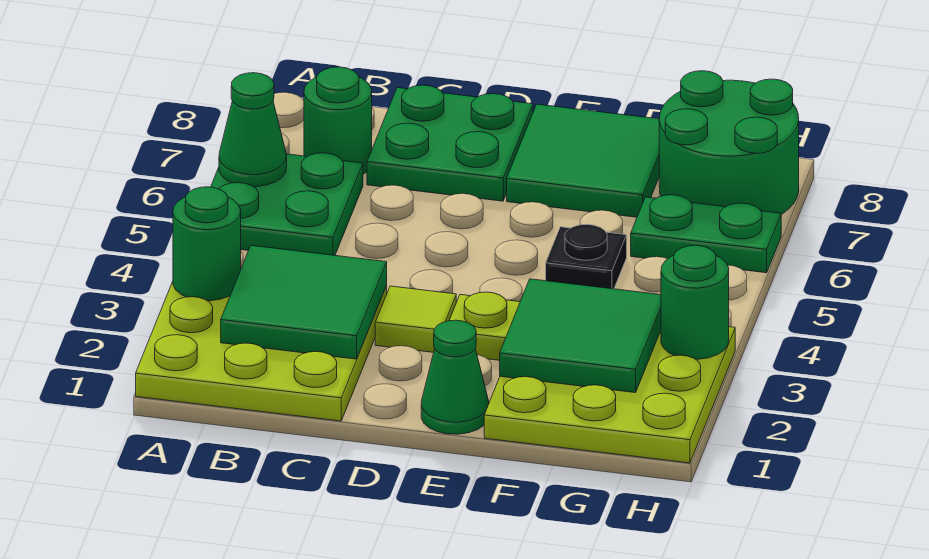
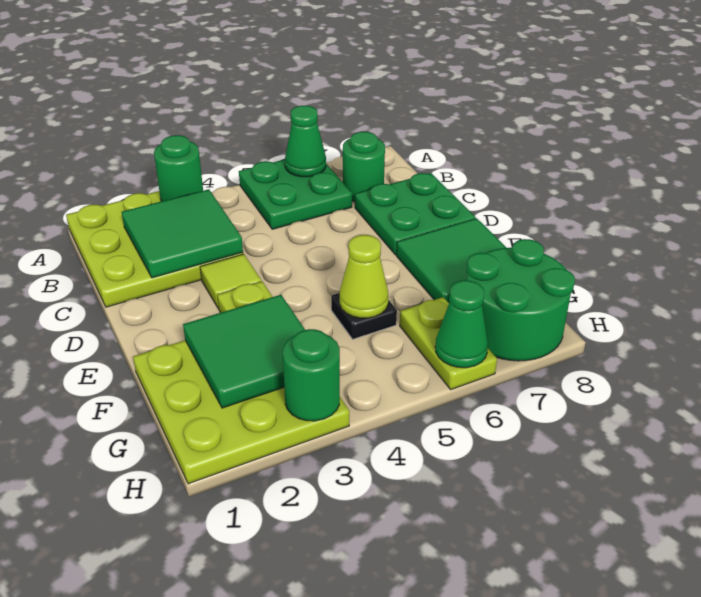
green 1x1 cone [421,320,489,434] -> green 1x1 cone moved to [435,280,488,368]
none -> lime 1x1 cone [340,235,388,318]
green 1x2 plate [631,195,781,273] -> lime 1x2 plate [400,297,497,389]

